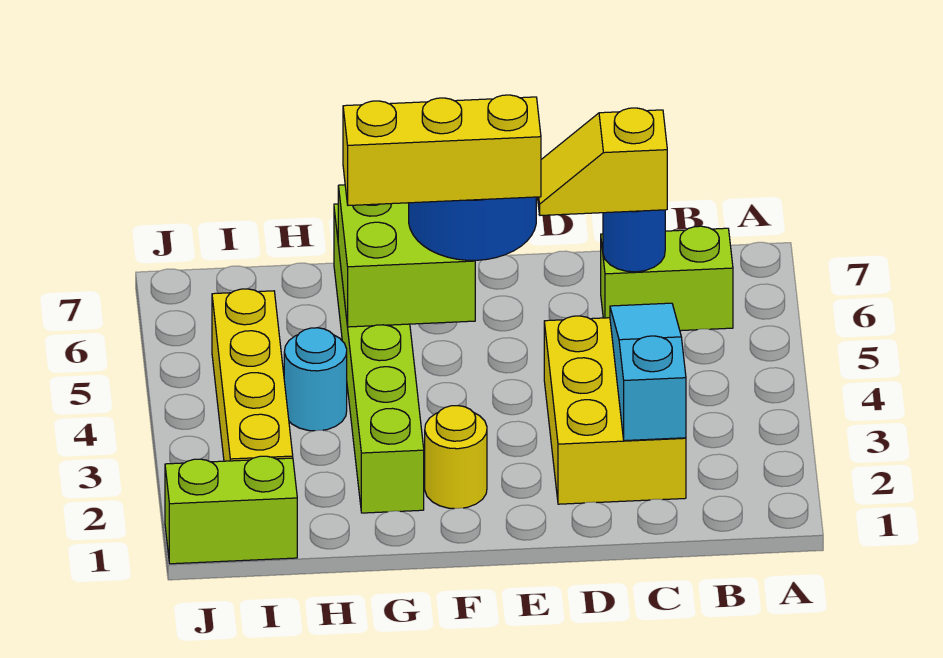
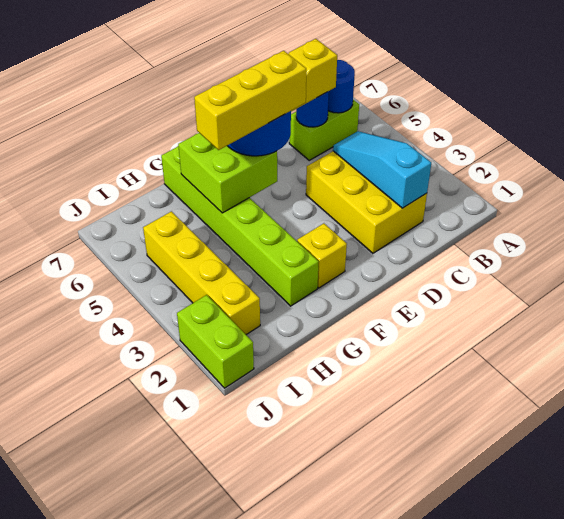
none -> blue 1x1 round brick [328,60,355,113]
yellow 1x1 round brick [425,406,487,509] -> yellow 1x1 brick [297,223,347,288]
cyan 1x1 round brick [284,328,347,431] -> none
lime 1x2 brick [165,456,297,564] -> lime 1x2 brick turned to [177,295,254,388]

